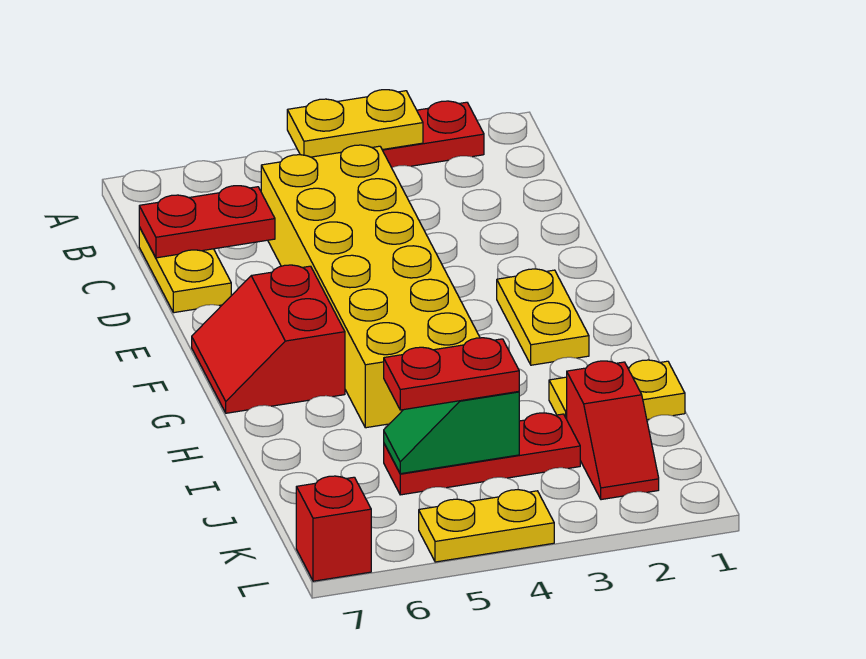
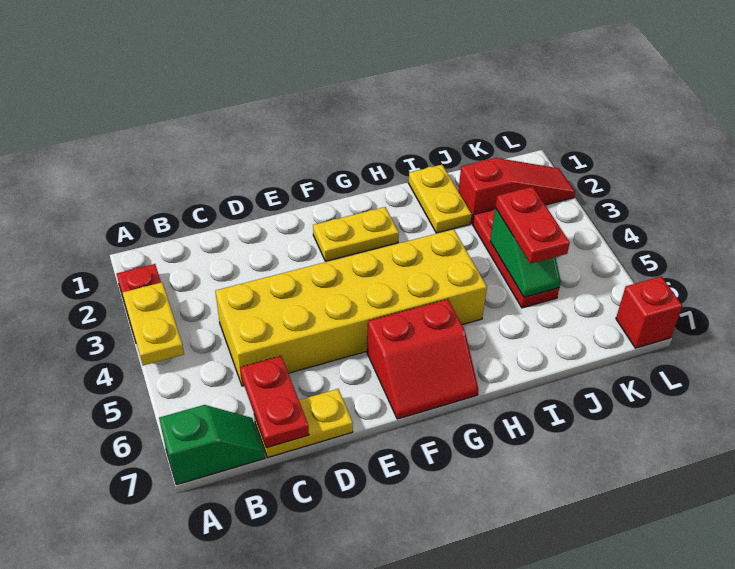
none -> green 1x2 slope [159,405,265,485]
red 1x2 slope [567,361,659,500] -> red 1x3 slope [458,158,575,224]
yellow 1x2 plate [419,490,554,562] -> none

